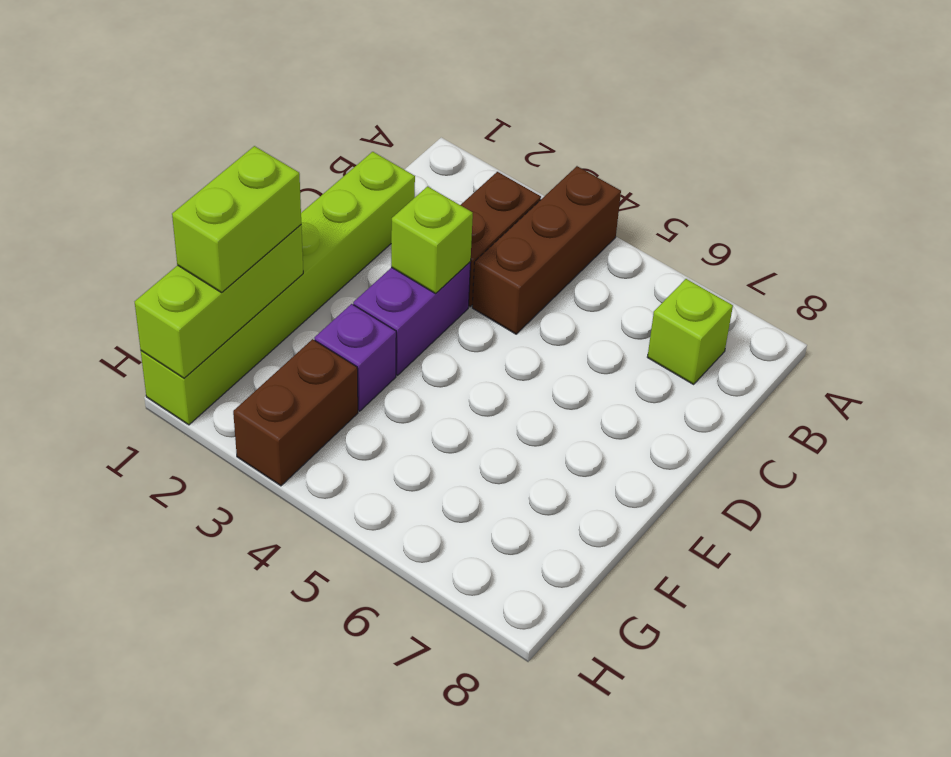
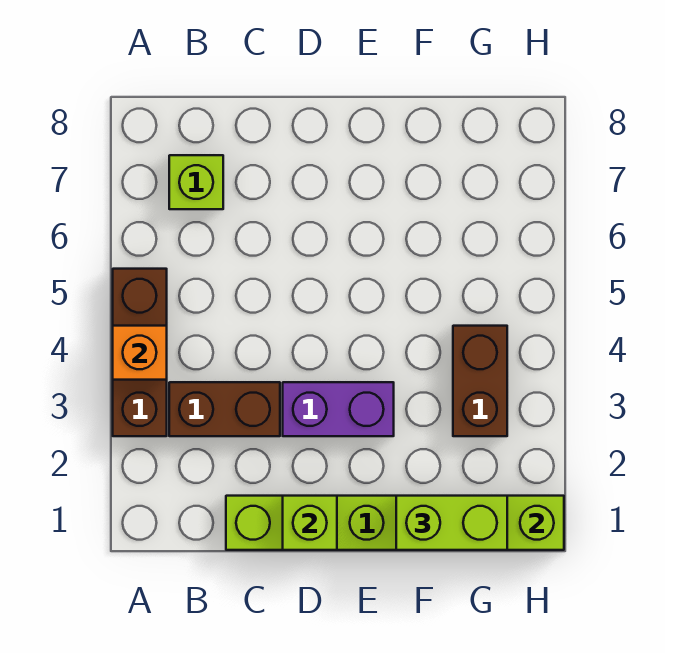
brown 1x3 brick [472,166,621,334] -> brown 1x3 brick turned to [113,269,167,436]
none -> orange 1x1 brick [113,326,167,380]
lime 1x1 brick [391,186,473,294] -> lime 1x1 brick moved to [283,496,337,550]
purple 1x1 brick [314,304,396,411] -> none
brown 1x2 brick [233,339,358,486] -> brown 1x2 brick turned to [453,326,507,436]

